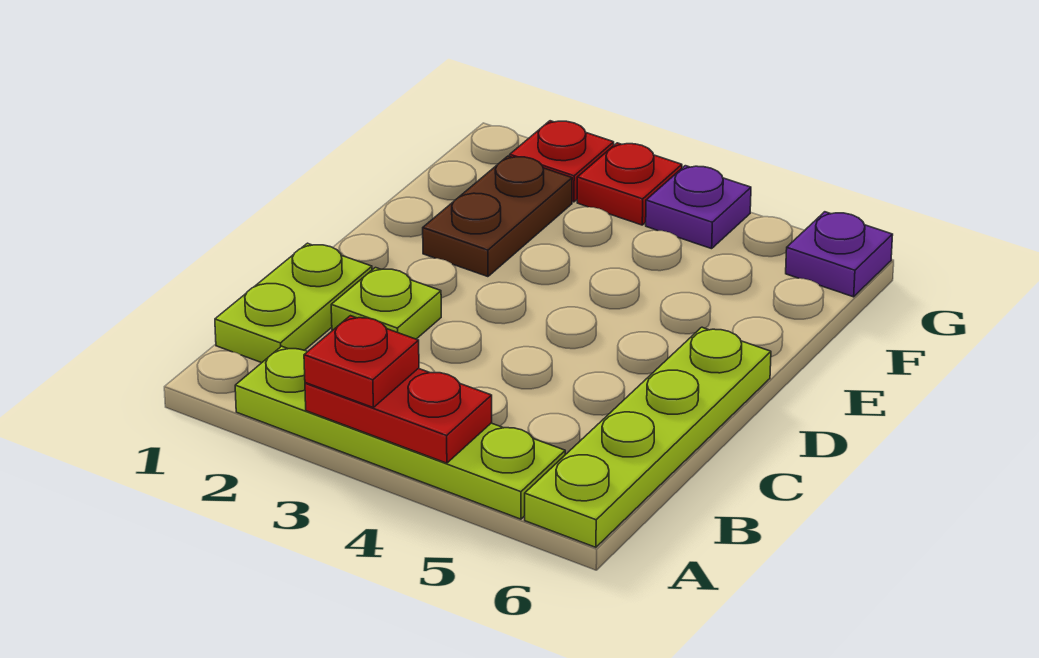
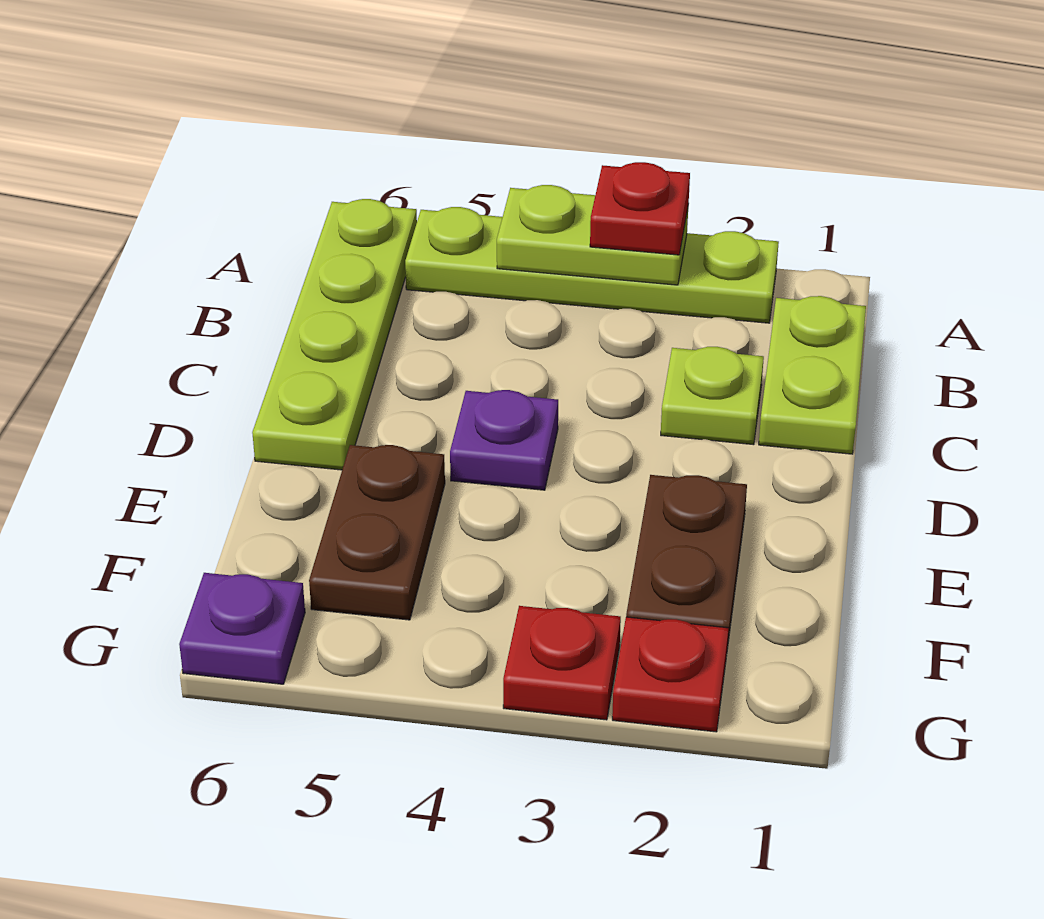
red 1x2 plate [305,368,492,463] -> lime 1x2 plate [497,185,689,285]
none -> brown 1x2 plate [309,445,445,620]
purple 1x1 plate [646,166,751,249] -> purple 1x1 plate moved to [450,390,558,490]

